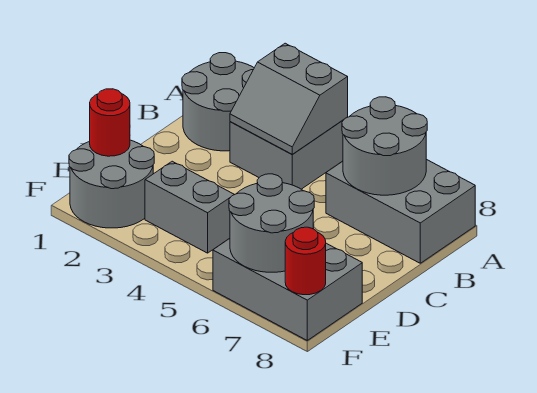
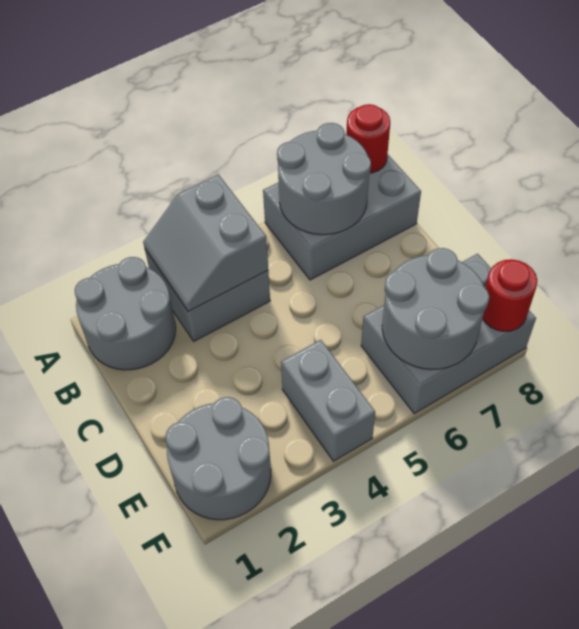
grey 2x2 slope [230,43,348,154] -> grey 2x2 slope turned to [143,174,268,312]
red 1x1 round brick [90,89,130,156] -> red 1x1 round brick moved to [346,104,390,173]
grey 1x2 brick [145,161,234,253] -> grey 1x2 brick turned to [281,340,375,461]

